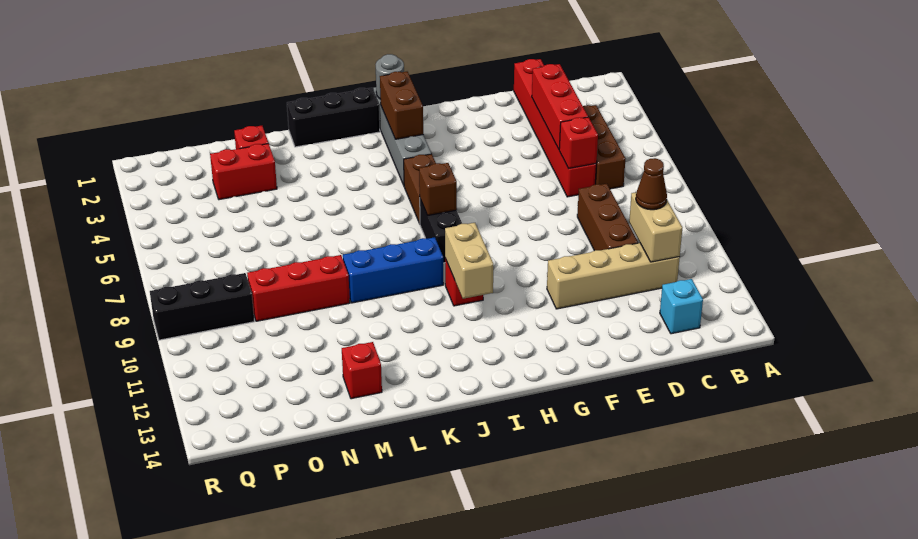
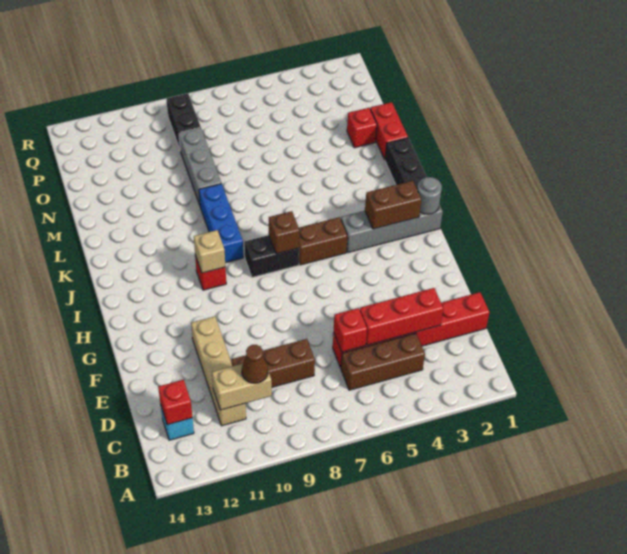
tan 1x2 brick [445,223,493,299] -> tan 1x1 brick [194,230,225,273]
red 1x3 brick [247,255,350,321] -> grey 1x3 brick [179,129,221,205]
red 1x1 brick [342,342,382,399] -> red 1x1 brick moved to [158,380,193,425]
red 1x2 brick [210,144,277,200] -> red 1x2 brick moved to [370,102,408,159]
black 1x3 brick [150,273,254,340] -> black 1x2 brick [166,93,201,149]

